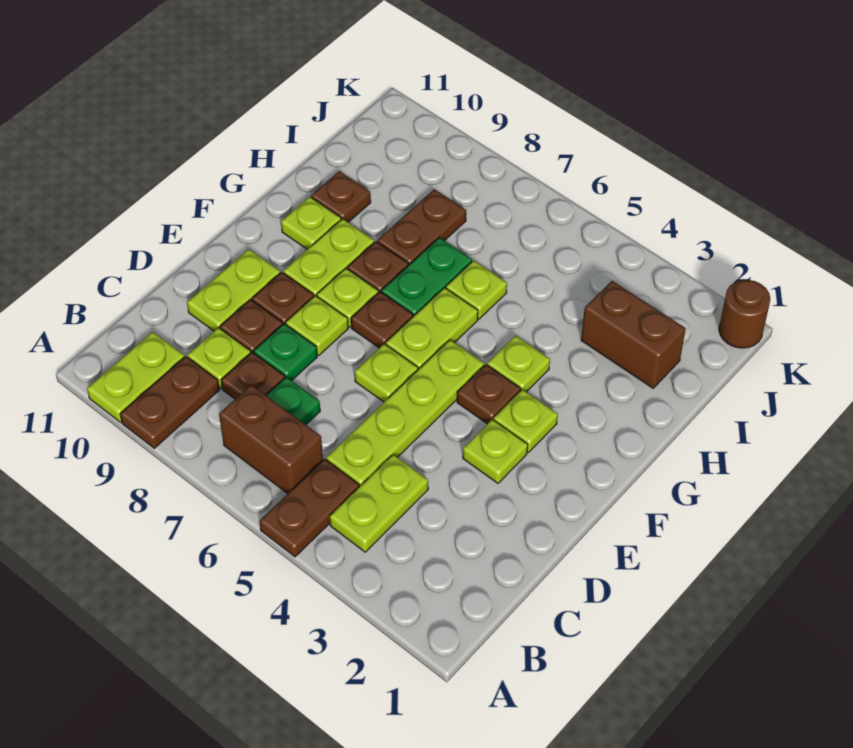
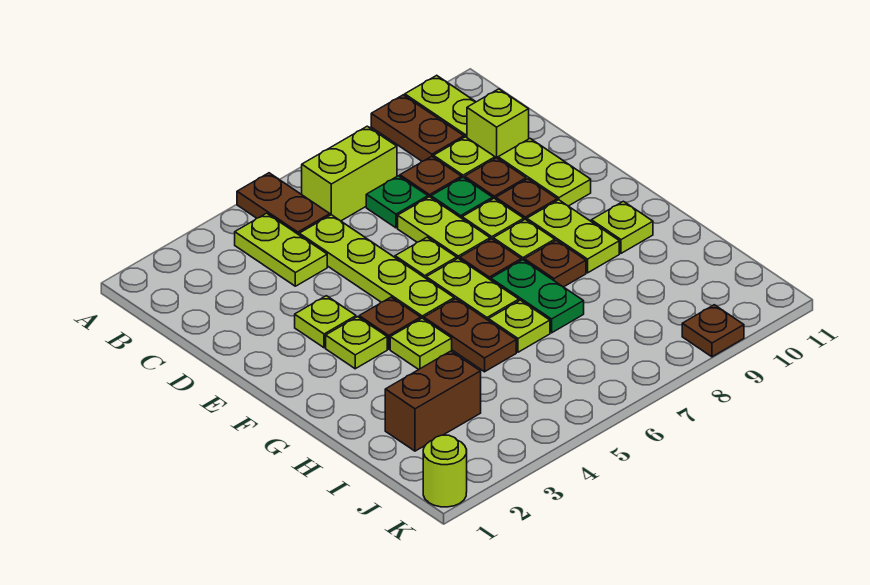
brown 1x2 brick [219,385,323,494] -> lime 1x2 brick [302,126,397,221]
none -> lime 1x1 brick [467,89,529,158]
none -> lime 1x2 plate [398,197,490,259]
brown 1x2 plate [377,189,466,265] -> brown 1x2 plate moved to [424,299,516,372]
brown 1x1 plate [311,171,371,222] -> brown 1x1 plate moved to [682,305,744,357]
brown 1x1 round brick [719,280,770,348] -> lime 1x1 round brick [423,435,467,507]

